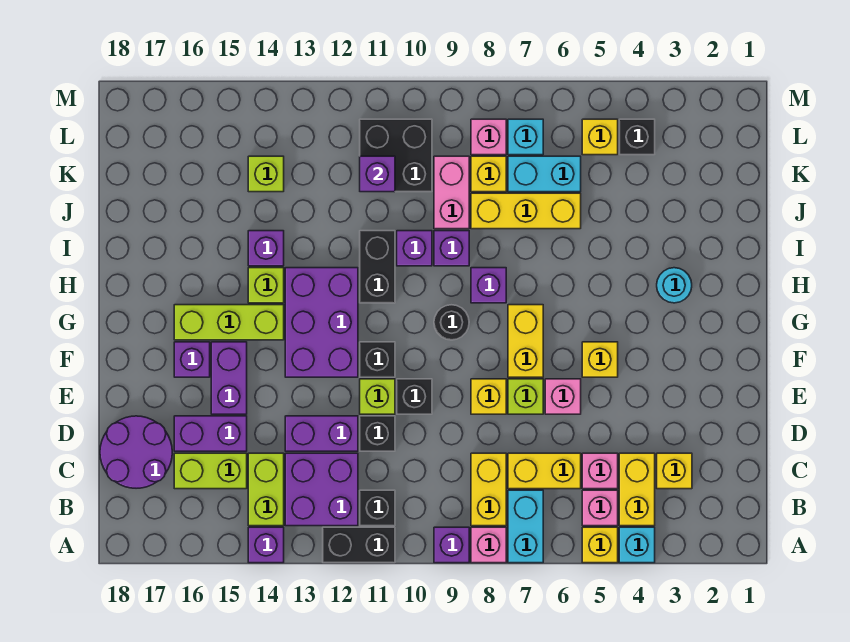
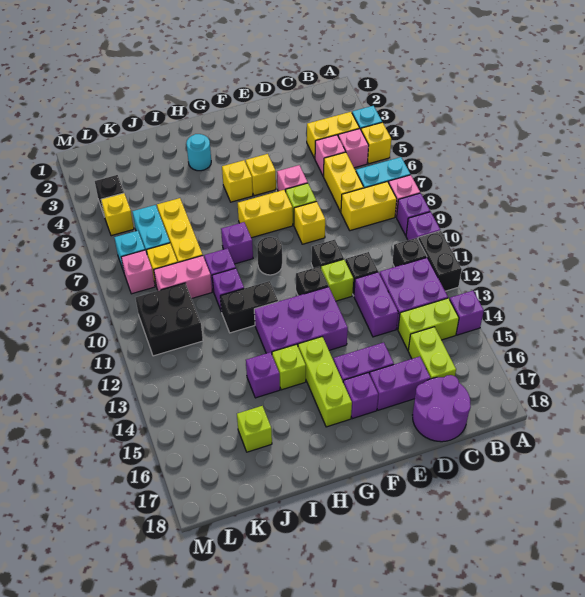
yellow 1x1 brick [657,453,692,489] -> yellow 1x1 brick moved to [222,160,253,202]
purple 1x2 brick [174,416,247,451] -> purple 1x2 brick turned to [369,357,430,410]
purple 1x1 brick [360,156,395,192] -> purple 1x1 brick moved to [406,212,440,240]
lime 1x1 brick [248,156,284,192] -> lime 1x1 brick moved to [237,406,272,452]

